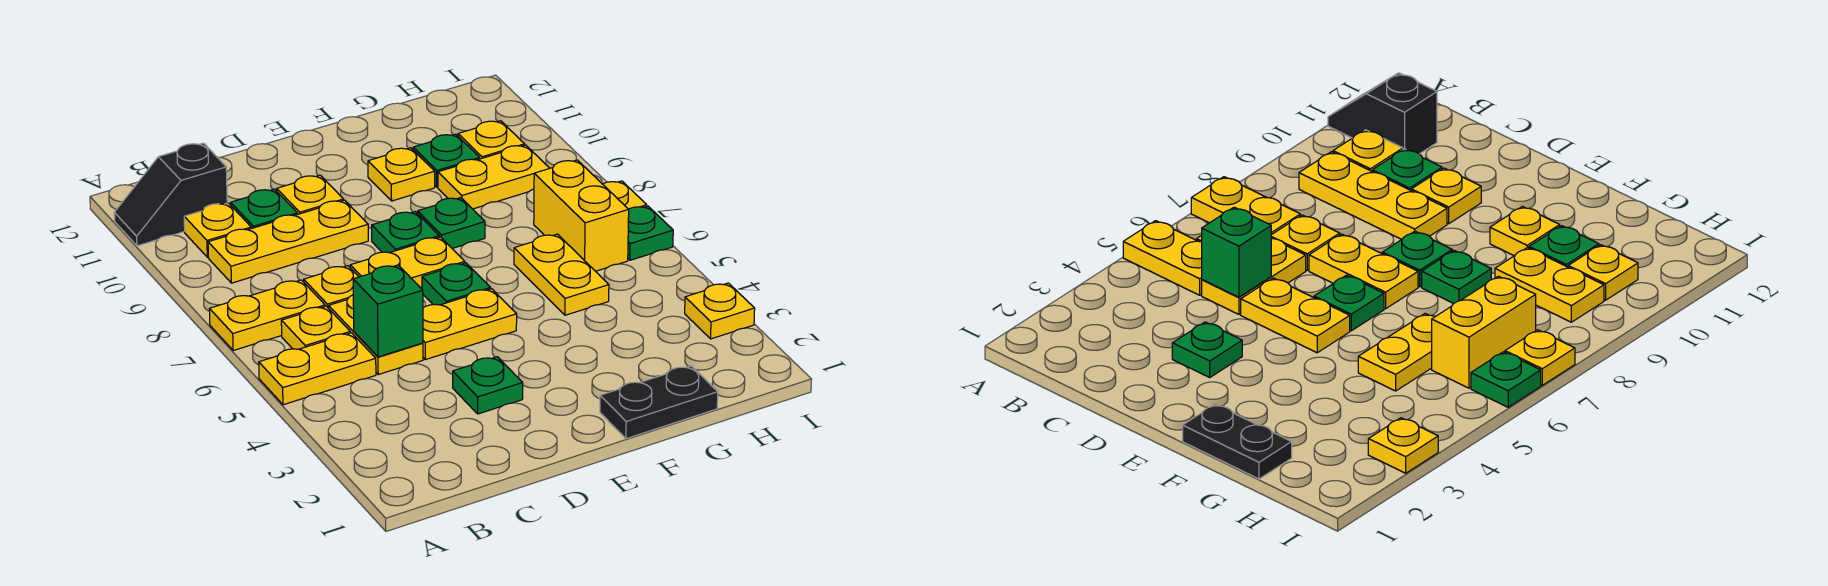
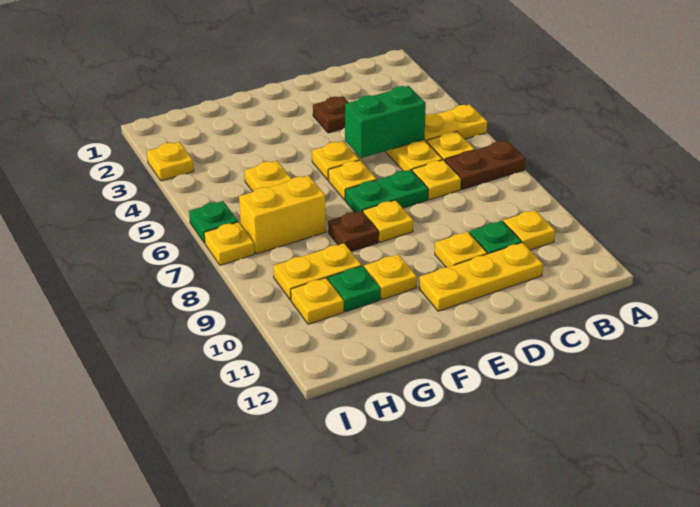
yellow 1x2 plate [209,280,325,351] -> brown 1x2 plate [445,141,526,189]
black 1x2 slope [114,143,227,246] -> none
yellow 1x3 plate [208,200,368,283] -> yellow 1x3 plate moved to [419,242,543,311]
green 1x1 brick [353,265,423,357] -> green 1x2 brick [345,86,426,158]
green 1x1 plate [453,357,523,414] -> brown 1x1 plate [313,96,349,133]
yellow 1x2 plate [423,289,517,360] -> yellow 1x1 plate [312,141,359,180]
yellow 1x2 plate [350,237,465,289] -> green 1x2 plate [345,170,428,212]
green 1x1 plate [422,263,490,305] -> yellow 1x1 plate [328,160,377,200]
green 1x1 plate [372,212,439,253] -> yellow 1x1 plate [363,200,413,242]
black 1x2 plate [600,366,718,439] -> none
green 1x1 plate [418,198,485,248] -> brown 1x1 plate [328,211,379,252]
yellow 1x2 brick [534,160,629,271] -> yellow 1x2 brick turned to [239,175,326,254]

